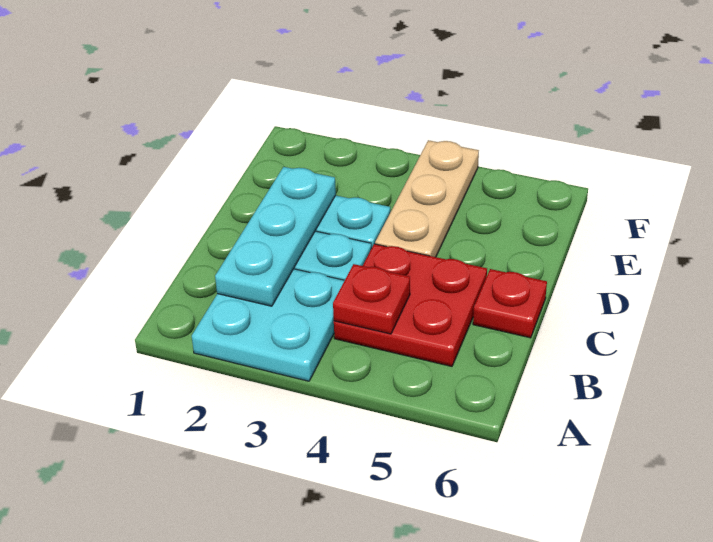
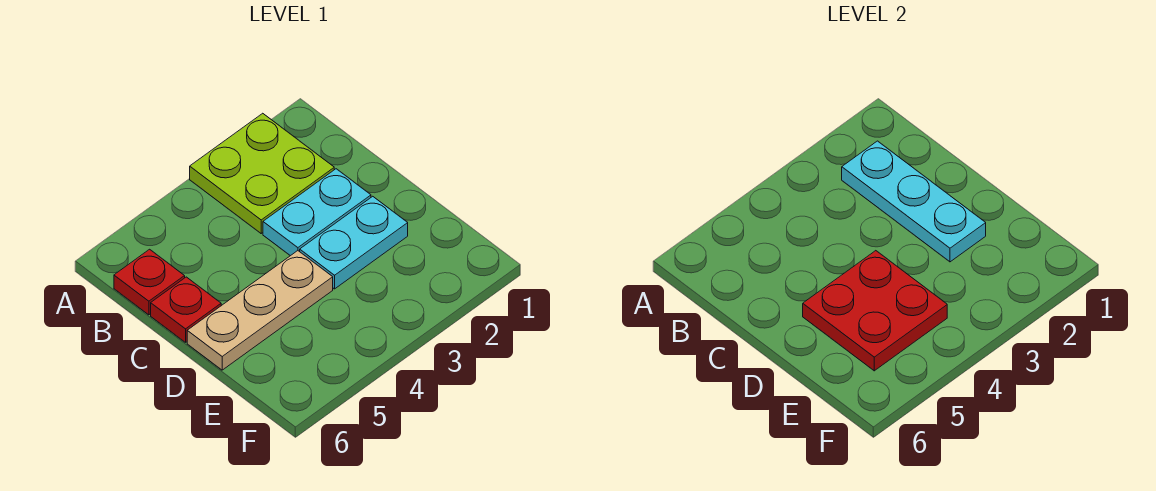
cyan 2x2 plate [192,269,345,381] -> lime 2x2 plate [190,113,334,233]
red 2x2 plate [334,244,487,366] -> red 2x2 plate moved to [803,251,947,371]
red 1x1 plate [333,264,410,334] -> red 1x1 plate moved to [114,249,185,315]
tan 1x3 plate [375,140,479,257] -> tan 1x3 plate turned to [187,251,333,370]

